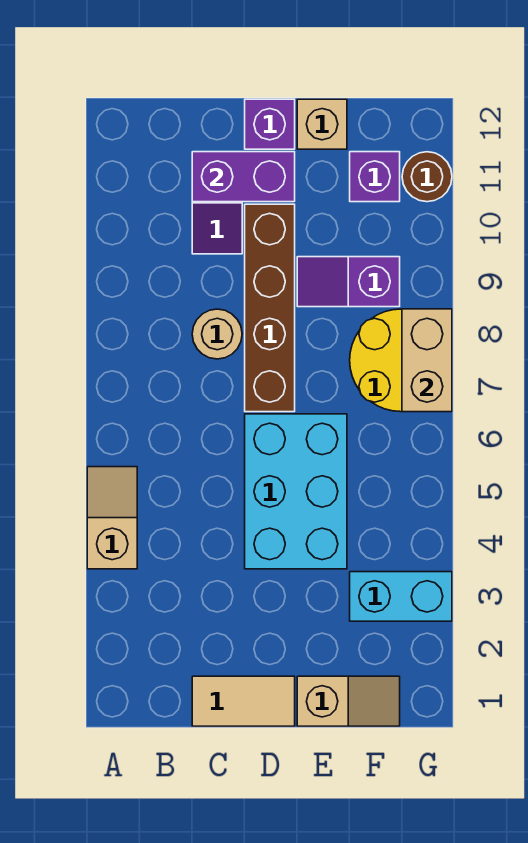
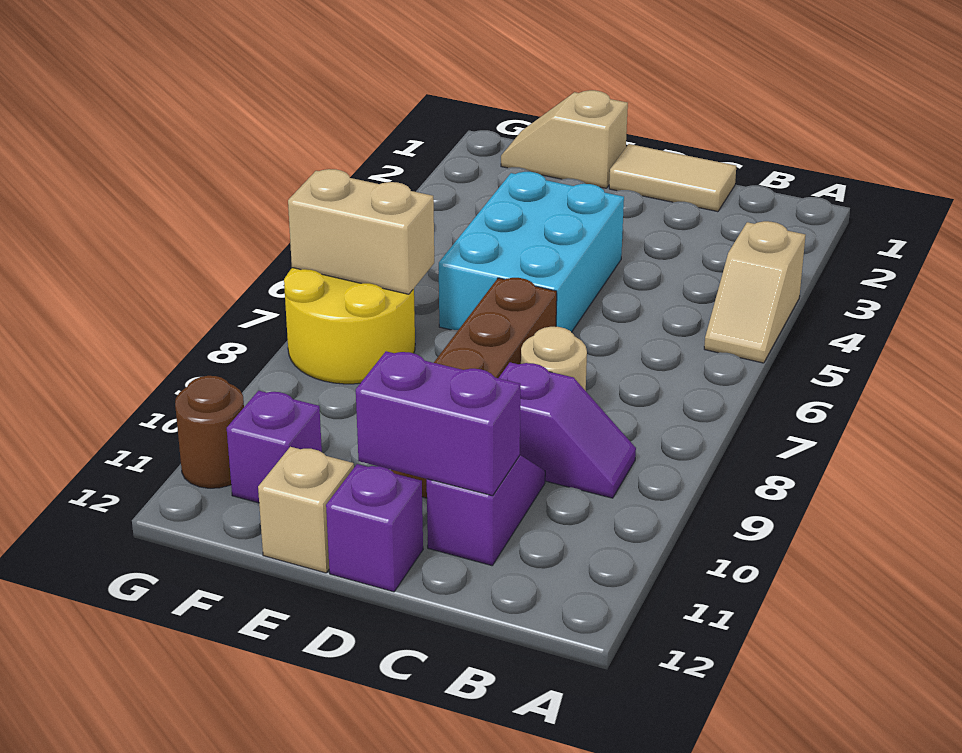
purple 1x2 slope [297,257,400,307] -> purple 1x2 slope moved to [499,362,636,498]
cyan 1x2 brick [350,572,452,621] -> none
tan 1x2 brick [402,309,452,412] -> tan 1x2 brick turned to [288,169,434,294]

